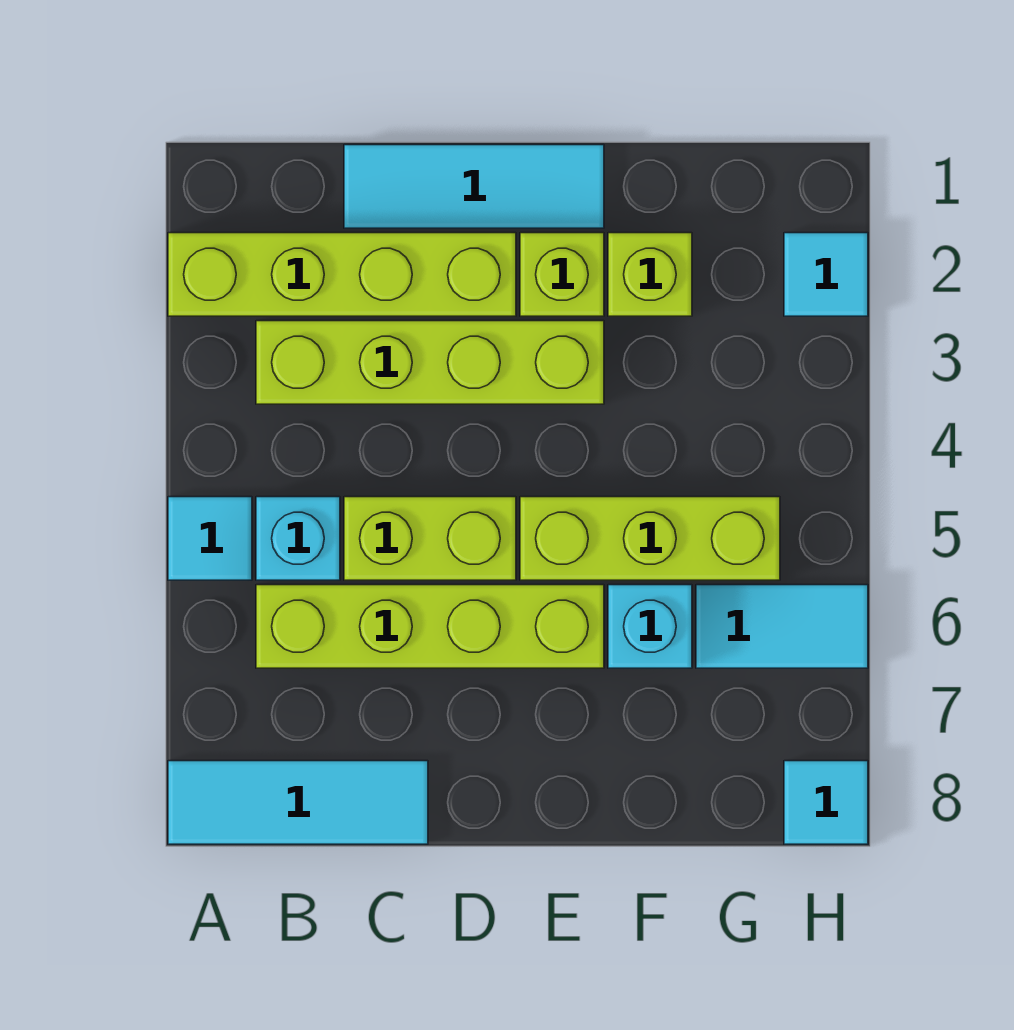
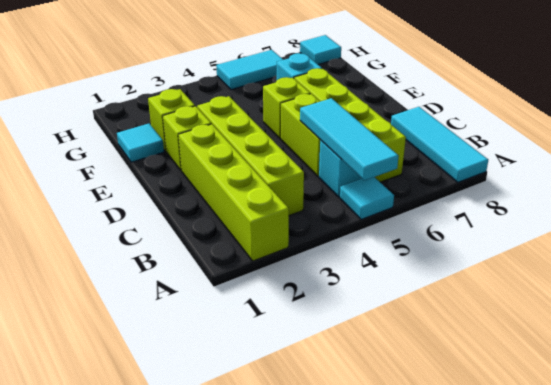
cyan 1x3 tile [344,145,604,228] -> cyan 1x3 tile moved to [300,98,399,180]
lime 1x3 brick [520,497,780,580] -> lime 1x1 brick [263,77,310,139]
cyan 1x2 tile [696,585,868,668] -> cyan 1x2 tile turned to [216,50,283,90]
cyan 1x1 tile [784,233,868,316] -> cyan 1x1 tile moved to [117,124,164,162]

